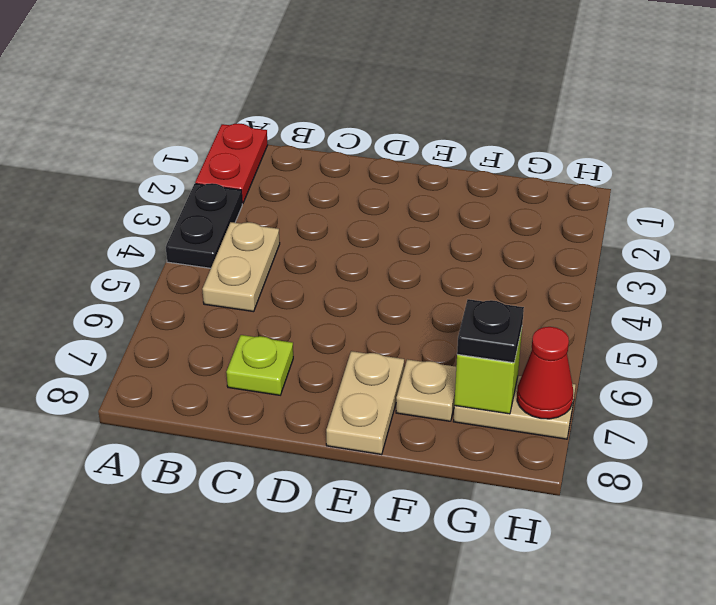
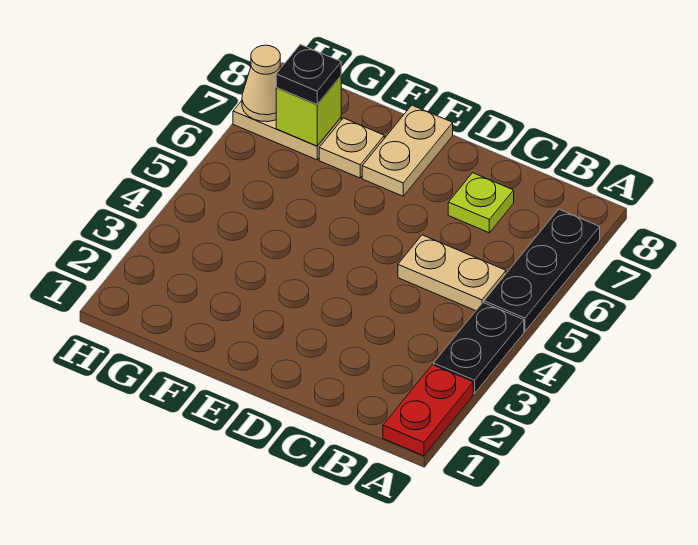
none -> black 1x3 plate [484,209,600,331]
tan 1x2 plate [202,222,280,312] -> tan 1x2 plate turned to [398,235,506,311]
red 1x1 cone [517,327,573,419] -> tan 1x1 cone [242,45,281,122]

